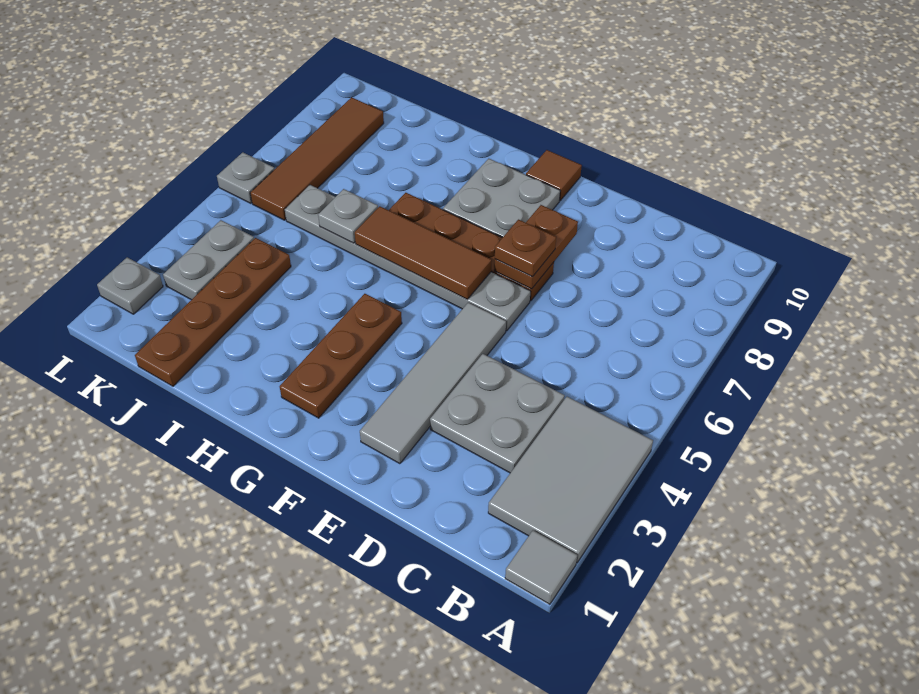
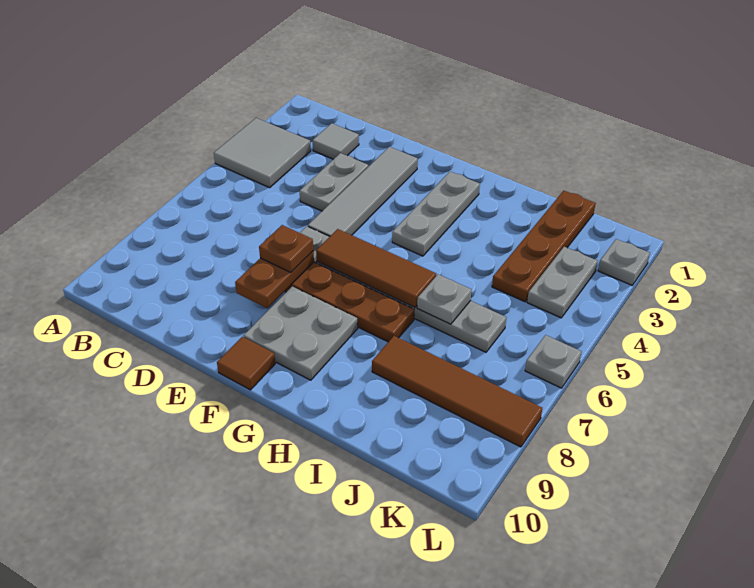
grey 1x1 tile [505,530,577,604] -> grey 1x1 tile moved to [313,123,359,159]
grey 2x3 tile [488,397,653,563] -> grey 2x2 tile [214,118,311,188]
grey 2x2 plate [430,354,565,473] -> grey 1x2 plate [300,153,368,211]
brown 1x3 plate [280,294,402,418] -> grey 1x3 plate [392,172,480,256]
brown 1x4 tile [250,97,384,220] -> brown 1x4 tile turned to [372,336,542,447]

